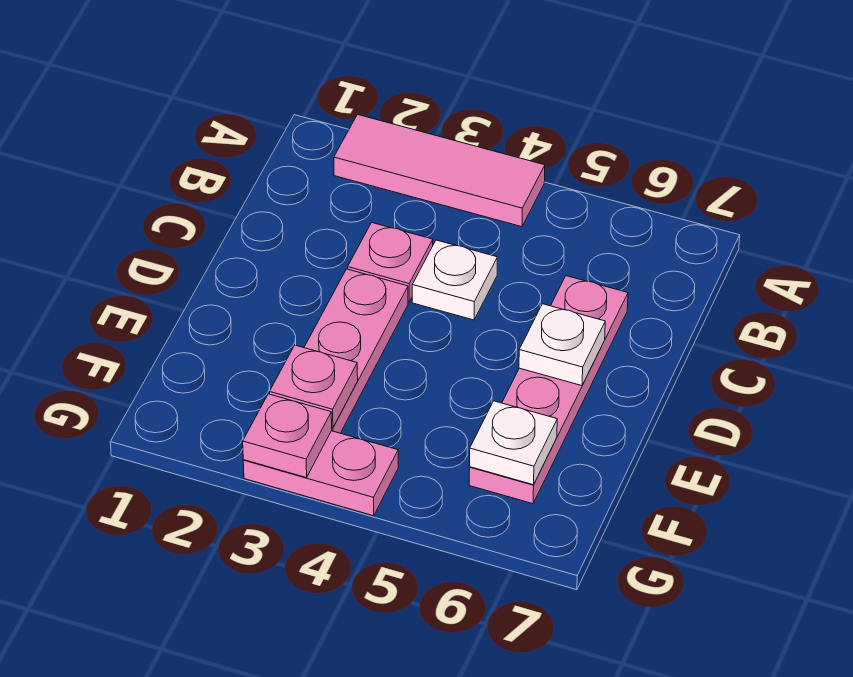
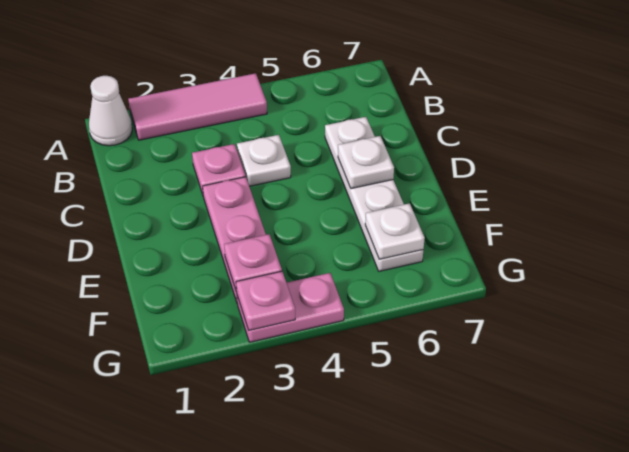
none -> white 1x1 cone [89,76,132,146]
pink 1x4 plate [469,276,628,504] -> white 1x4 plate [325,117,423,271]

